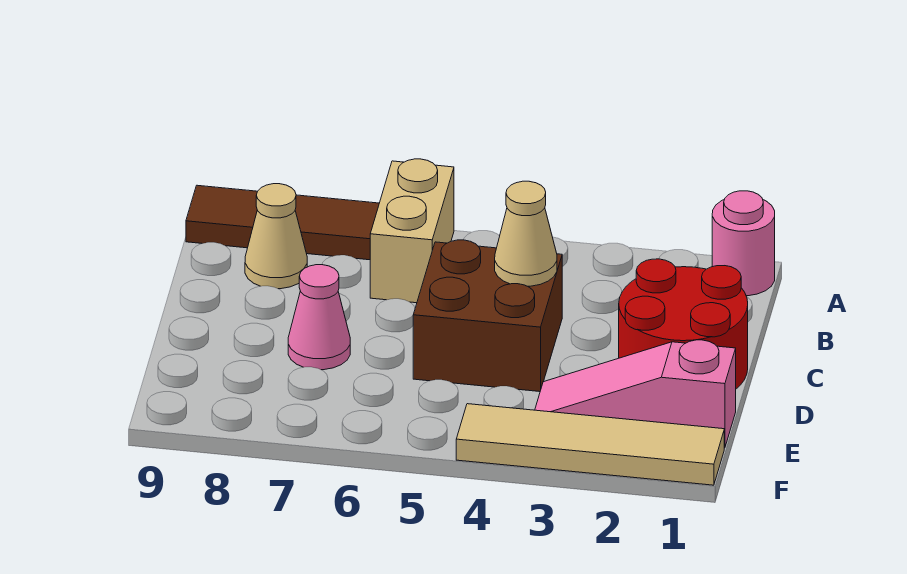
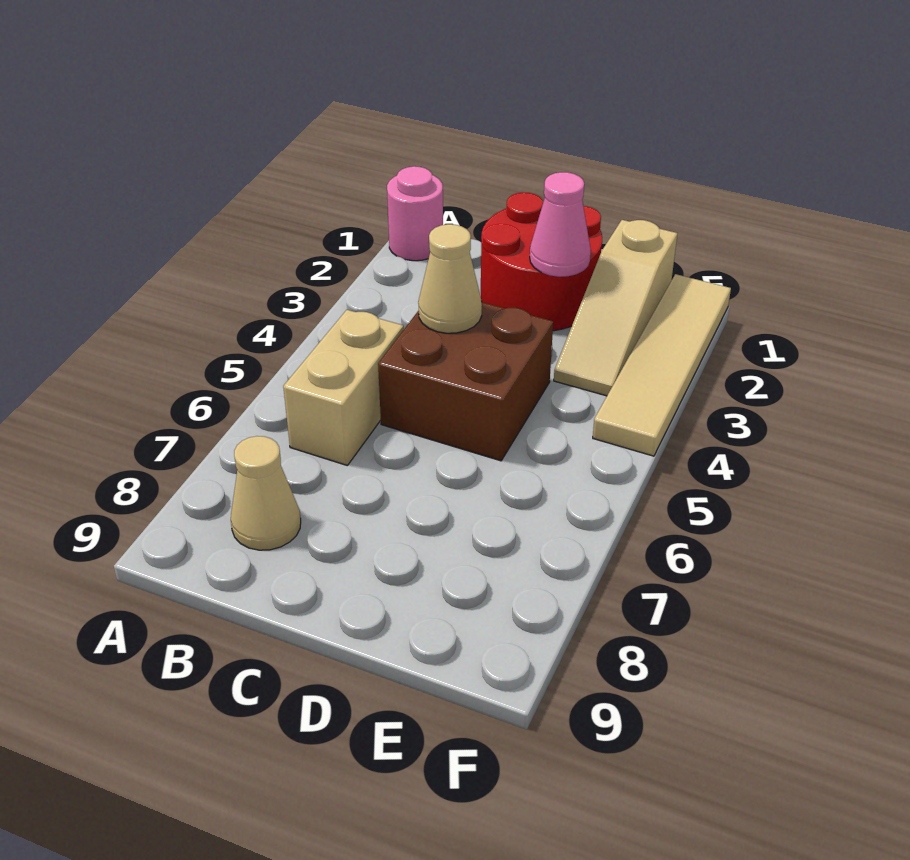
tan 1x2 brick [370,159,454,303] -> tan 1x2 brick turned to [283,310,404,465]
brown 1x3 tile [186,185,379,260] -> none
pink 1x1 cone [288,265,350,370] -> pink 1x1 cone moved to [530,172,591,277]
pink 1x3 slope [535,340,736,448] -> tan 1x3 slope [554,220,677,396]

